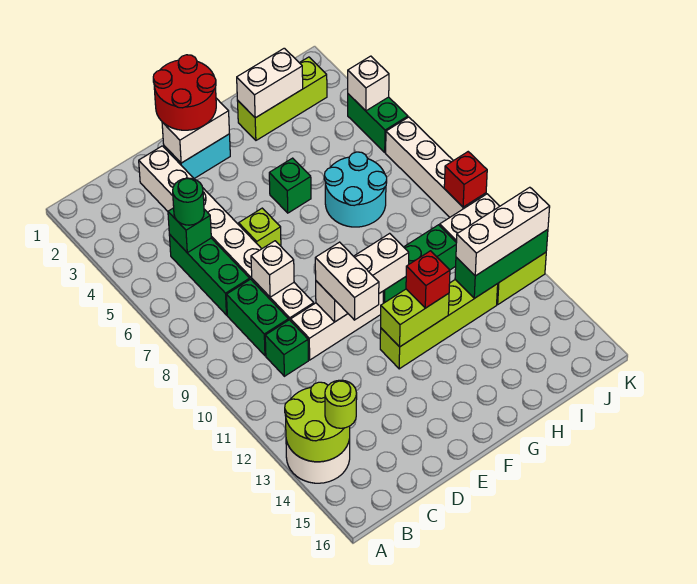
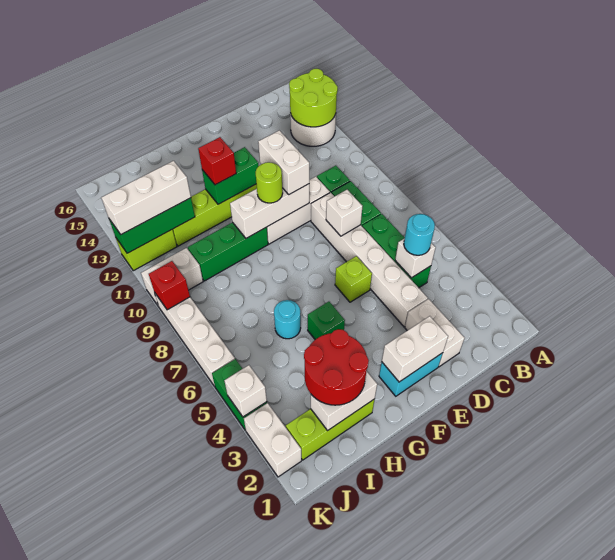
lime 1x1 round brick [325,380,357,428] -> lime 1x1 round brick moved to [256,162,283,203]
green 1x1 brick [168,208,211,253] -> white 1x1 brick [395,238,436,278]
green 1x1 round brick [173,178,204,225] -> cyan 1x1 round brick [404,214,435,255]
red 2x2 round brick [153,55,216,130] -> red 2x2 round brick moved to [304,329,369,405]
lime 1x2 brick [381,289,449,347] -> green 1x2 brick [202,147,258,204]
cyan 2x2 round brick [324,152,387,227] -> cyan 1x1 round brick [274,300,301,339]
none -> white 1x2 brick [244,403,301,477]

